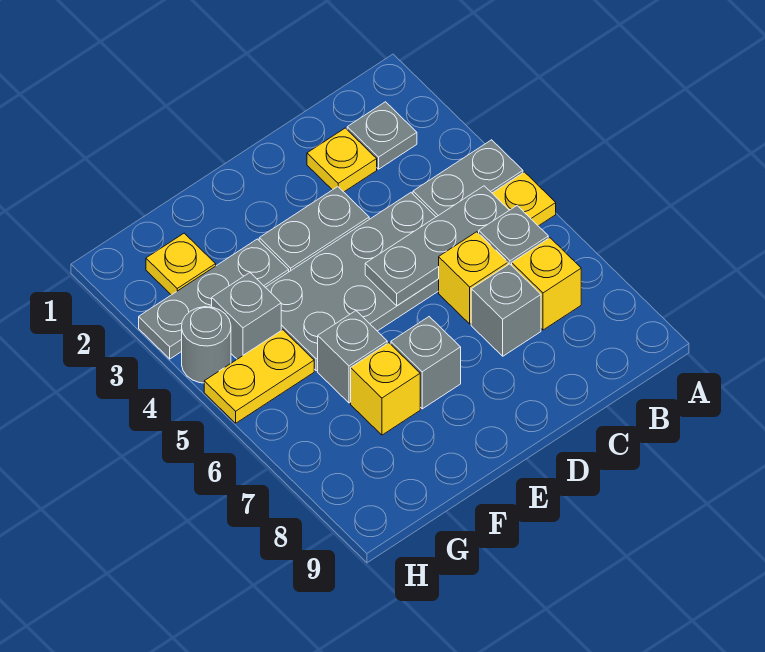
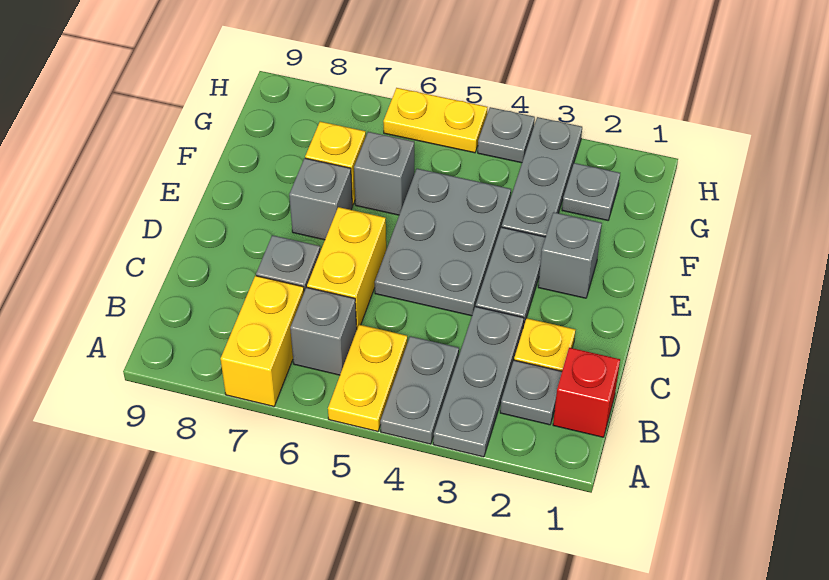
none -> red 1x1 brick [553,348,620,437]
grey 1x3 plate [365,186,509,306] -> grey 1x3 plate moved to [433,307,524,457]
yellow 1x1 brick [512,238,581,330] -> yellow 1x2 brick [221,276,304,406]
grey 2x4 plate [265,193,439,371] -> grey 2x3 plate [375,169,511,316]
yellow 1x1 brick [439,232,508,324] -> yellow 1x2 brick [307,207,386,328]
yellow 1x1 plate [146,233,216,295] -> grey 1x1 plate [562,163,620,220]
grey 1x1 brick [212,273,281,359] -> grey 1x1 brick moved to [538,212,602,298]
yellow 1x2 plate [204,330,314,423] -> yellow 1x2 plate turned to [383,88,487,153]
grey 1x1 round brick [182,307,231,383] -> grey 1x1 plate [478,107,535,163]

